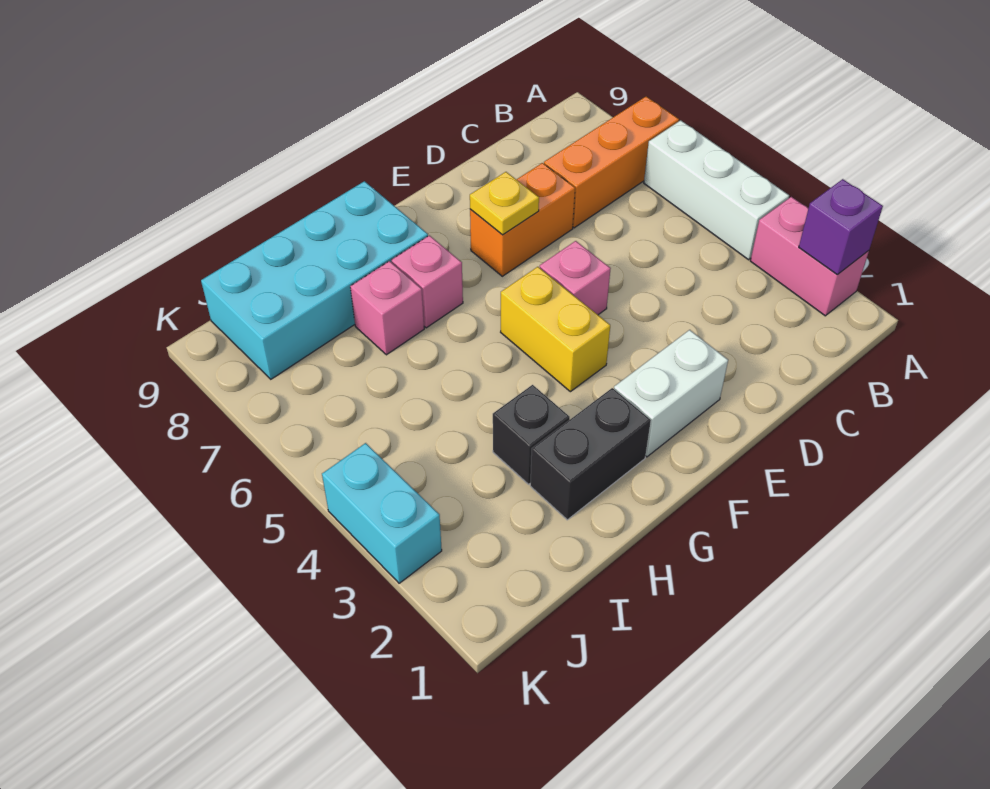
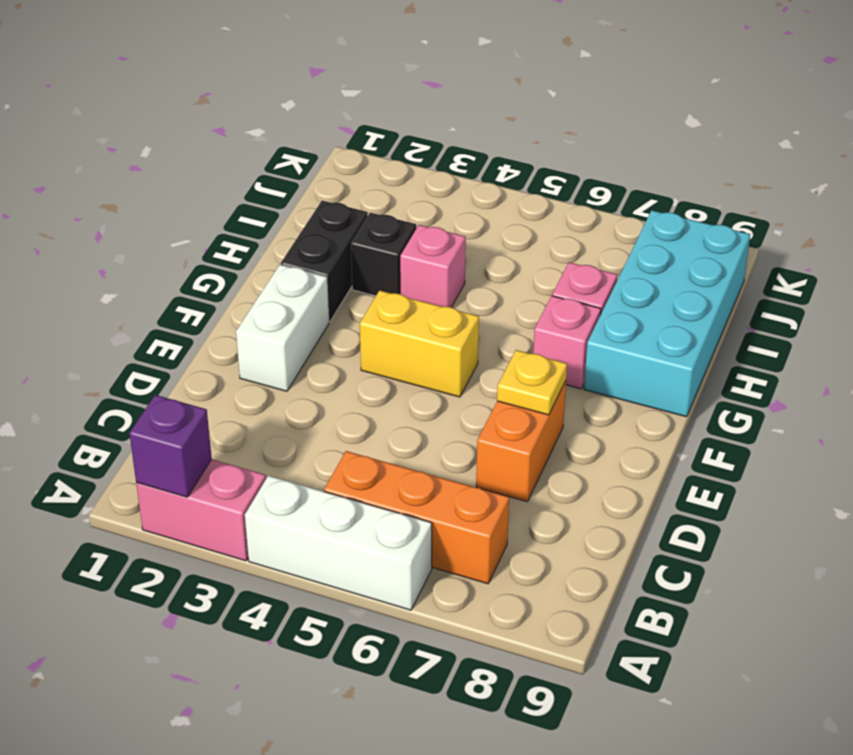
orange 1x3 brick [544,97,679,228] -> orange 1x3 brick turned to [324,451,509,584]
pink 1x1 brick [540,241,611,315] -> pink 1x1 brick moved to [400,225,466,307]
cyan 1x2 brick [322,443,442,583] -> none

